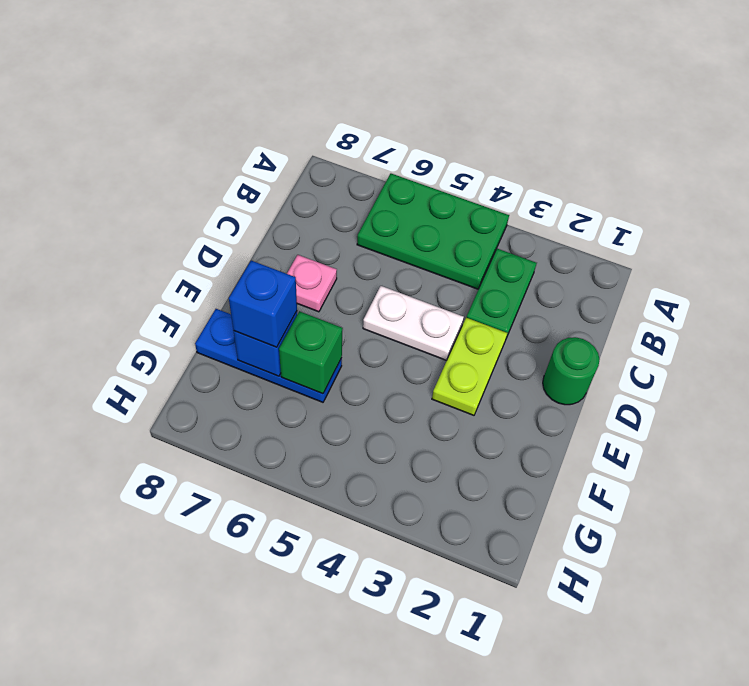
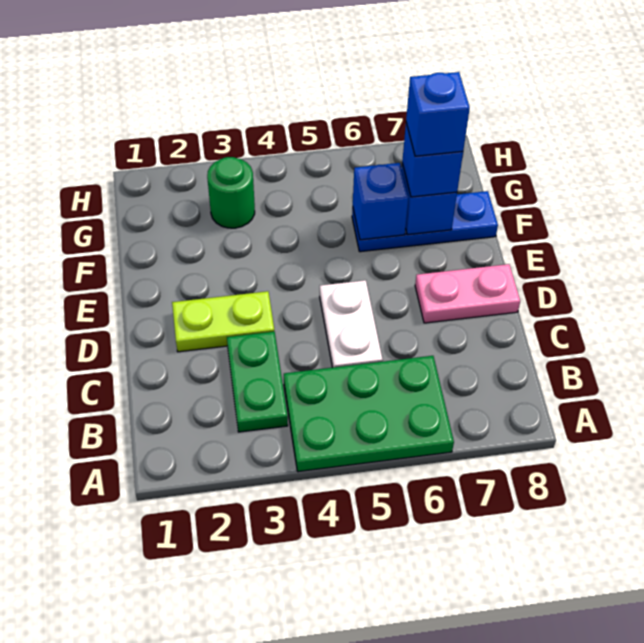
green 1x1 round brick [543,337,600,405] -> green 1x1 round brick moved to [207,157,255,228]
lime 1x2 plate [432,318,507,415] -> lime 1x2 plate turned to [172,291,274,352]
white 1x2 plate [363,286,464,360] -> white 1x2 plate turned to [320,280,383,368]
pink 1x1 plate [287,255,337,312] -> pink 1x2 plate [415,264,520,323]
green 1x1 brick [279,311,343,394] -> blue 1x1 brick [353,163,408,240]
none -> blue 1x1 brick [406,72,470,156]

